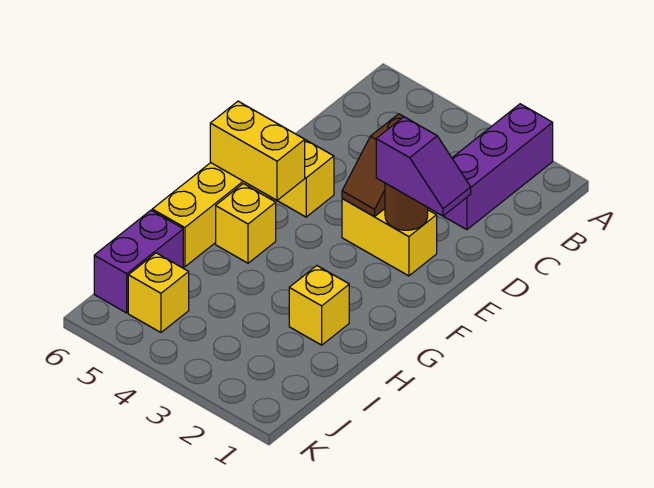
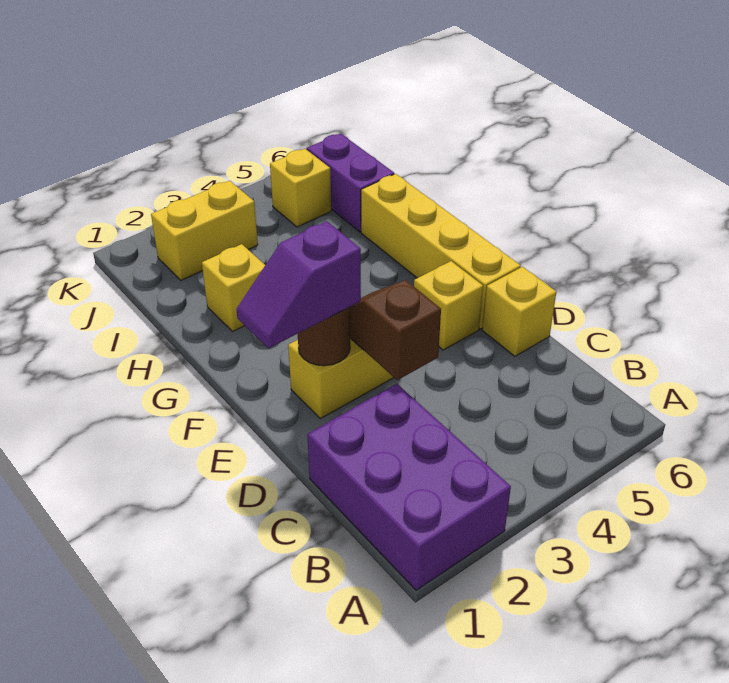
purple 1x3 brick [444,104,553,230] -> purple 2x3 brick [307,384,511,590]
yellow 1x2 brick [210,101,305,200] -> yellow 1x2 brick moved to [151,181,258,280]
yellow 1x1 brick [216,184,276,263] -> yellow 1x1 brick moved to [482,267,556,356]

